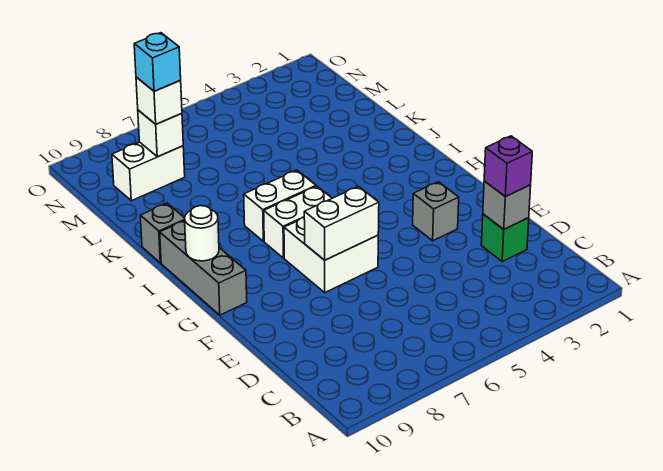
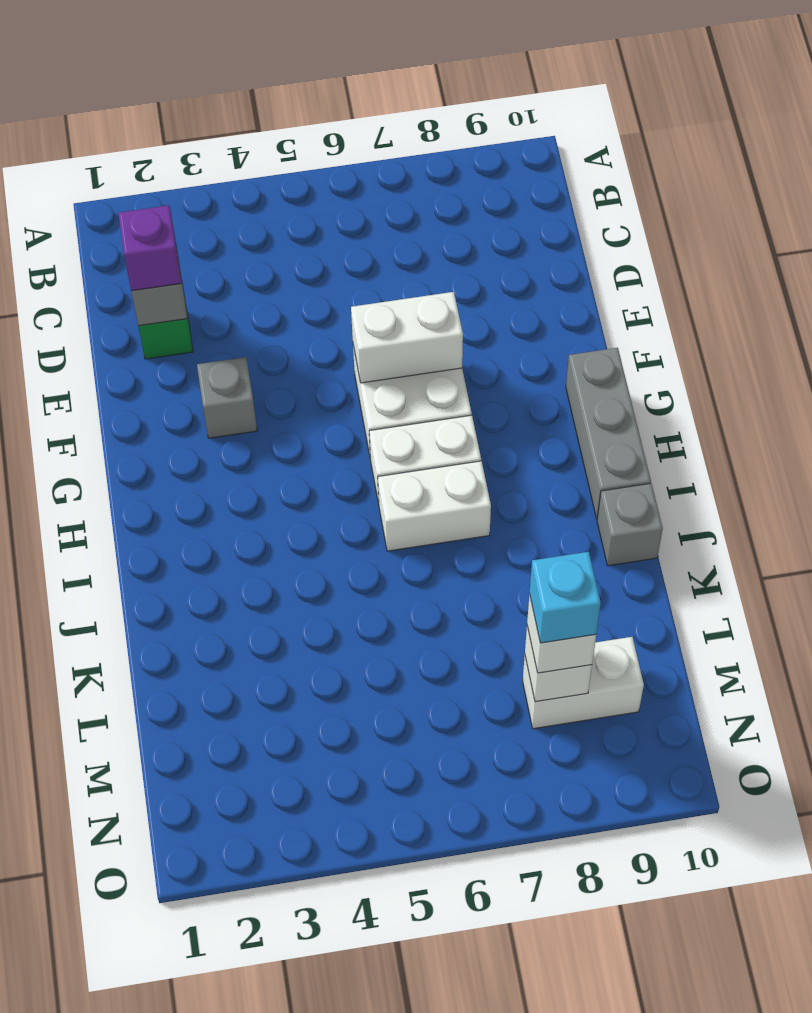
white 1x1 round brick [185,206,219,261] -> none

